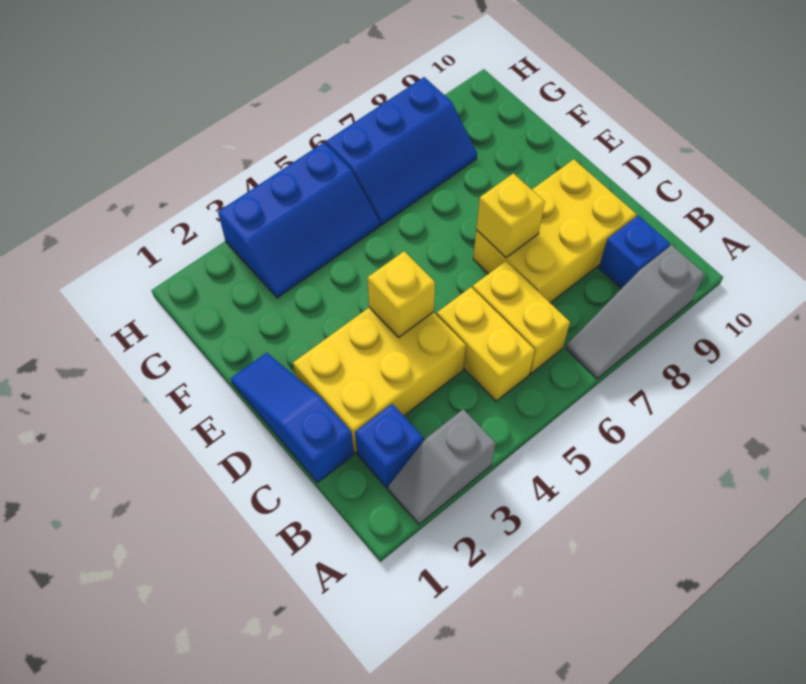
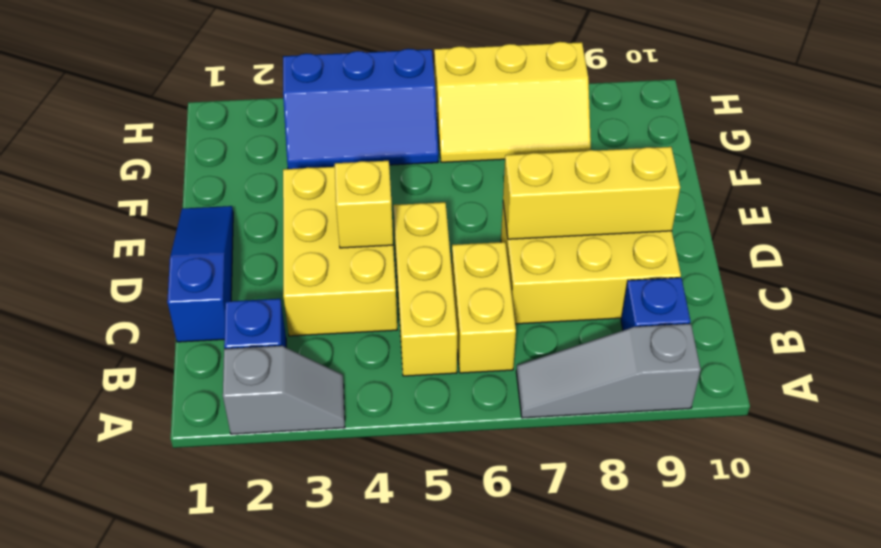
grey 1x2 slope [388,409,496,524] -> grey 1x2 slope turned to [223,346,345,434]
yellow 1x2 brick [437,287,535,401] -> yellow 1x3 brick [393,202,457,376]
yellow 2x3 brick [293,307,466,453] -> yellow 2x3 brick turned to [283,167,397,336]
yellow 1x1 brick [476,173,545,258] -> yellow 1x3 brick [503,147,680,239]
blue 2x3 slope [326,77,477,225] -> yellow 2x3 slope [434,42,591,162]

